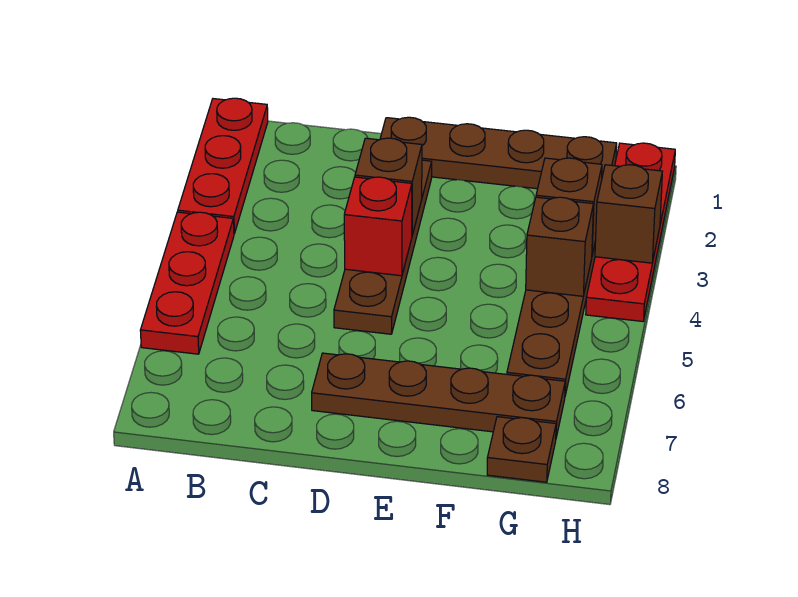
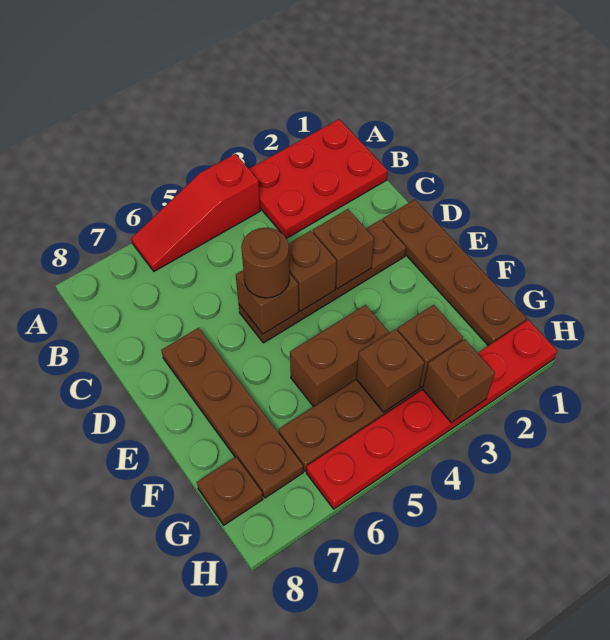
red 1x3 plate [178,98,268,234] -> red 2x3 plate [249,119,387,238]
red 1x3 plate [140,212,234,354] -> red 1x3 slope [131,154,260,271]
red 1x1 brick [344,177,412,276] -> brown 1x1 brick [288,231,337,311]
none -> brown 1x1 brick [236,270,299,334]
none -> brown 1x1 round brick [241,228,289,298]
none -> brown 1x2 brick [290,305,389,407]
red 1x4 plate [586,143,675,321] -> red 1x6 plate [306,320,557,509]

